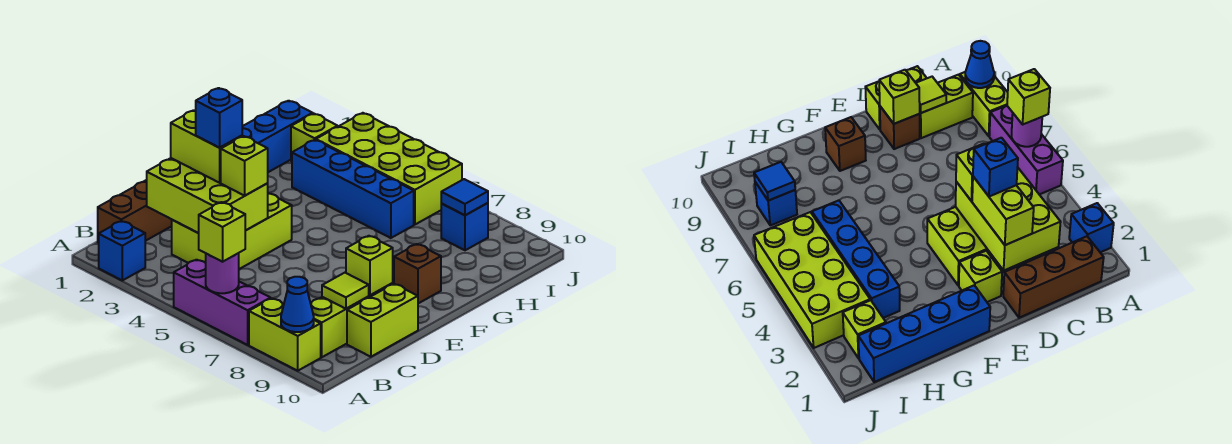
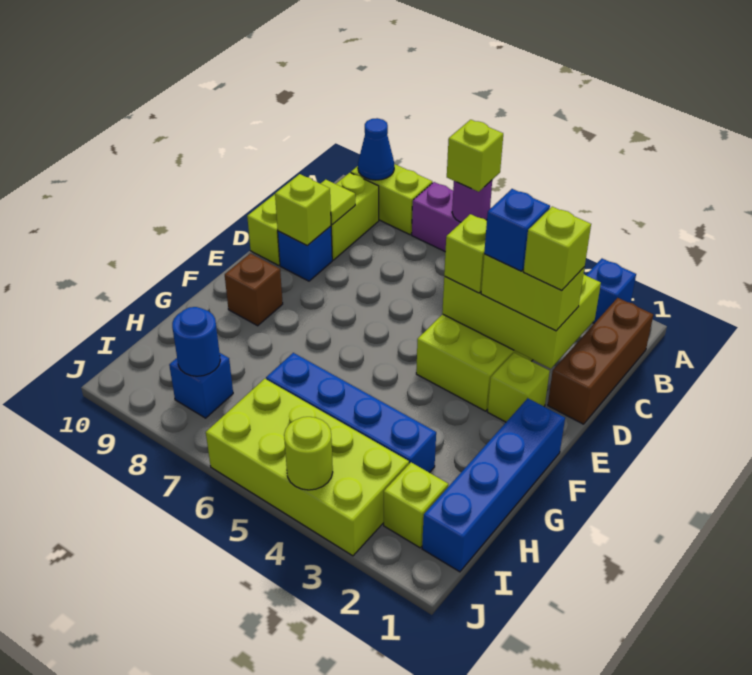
none -> lime 1x1 brick [524,207,591,290]
brown 1x1 brick [880,106,920,149] -> blue 1x1 brick [278,226,332,281]
blue 1x1 tile [441,179,488,215] -> blue 1x1 round brick [172,307,220,376]
none -> lime 1x1 round brick [284,417,333,490]

